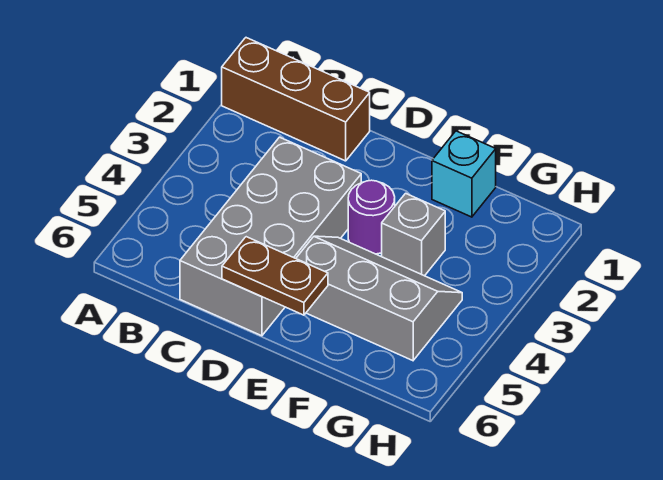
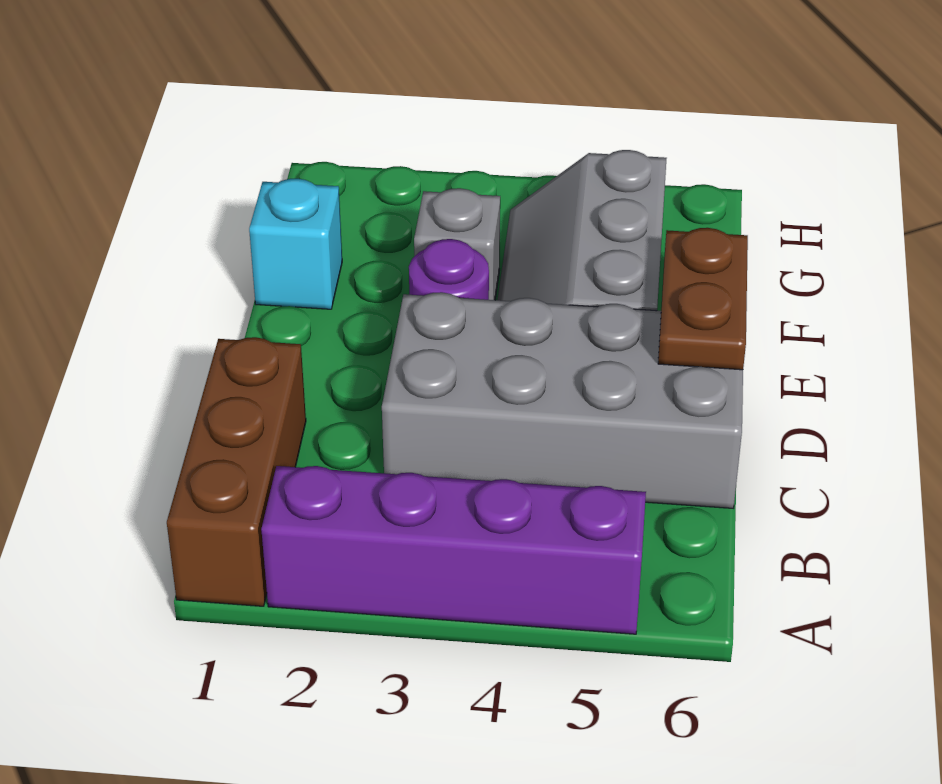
none -> purple 1x4 brick [261,466,646,634]

